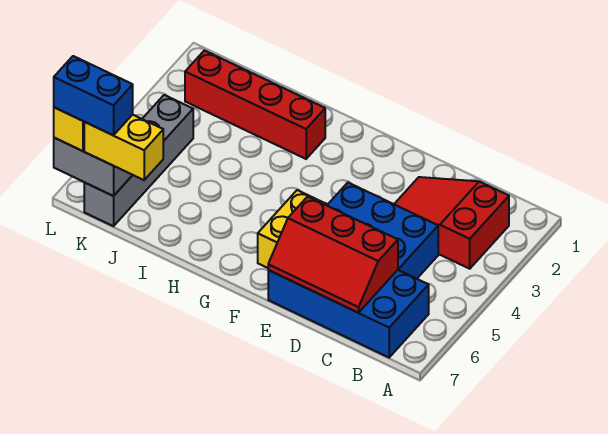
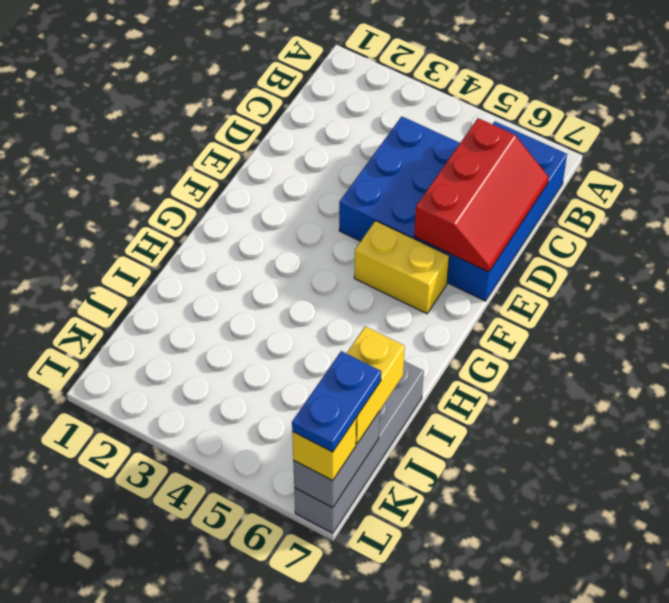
red 2x3 slope [394,177,509,269] -> none
red 1x4 brick [185,50,325,159] -> none
grey 1x4 brick [84,95,193,226] -> grey 1x4 brick turned to [294,361,424,533]
blue 1x2 brick [54,56,133,135] -> blue 1x2 plate [292,351,381,452]

